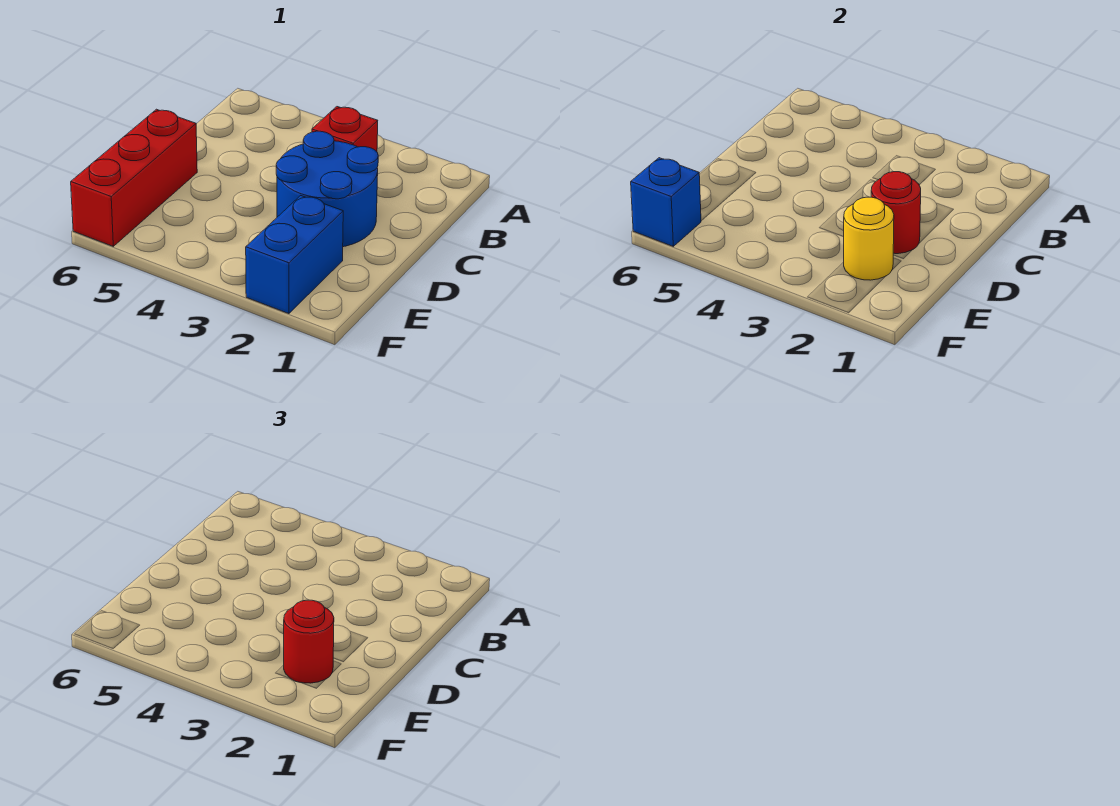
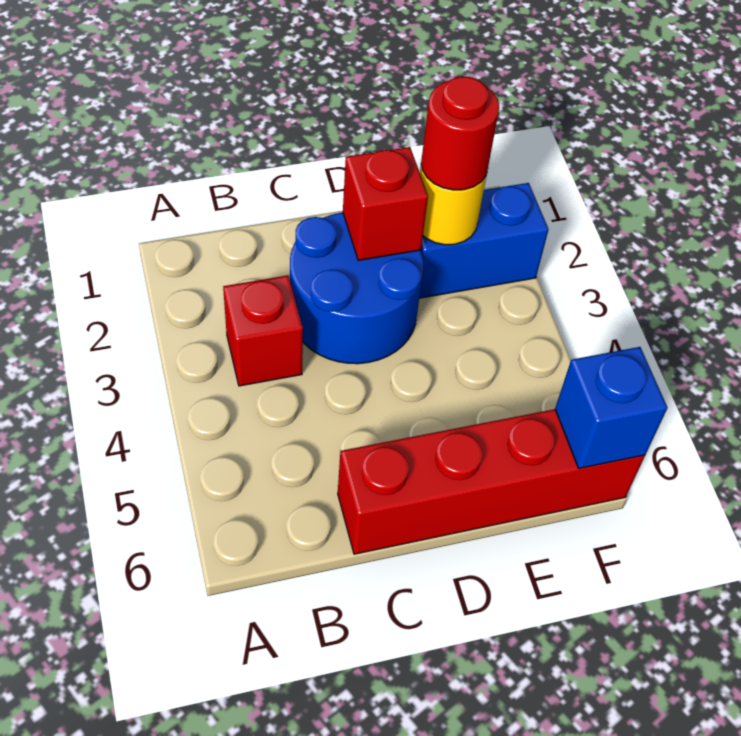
red 1x1 round brick [871,172,921,254] -> red 1x1 brick [343,147,428,260]
red 1x3 brick [71,109,197,246] -> red 1x4 brick [338,409,645,554]

